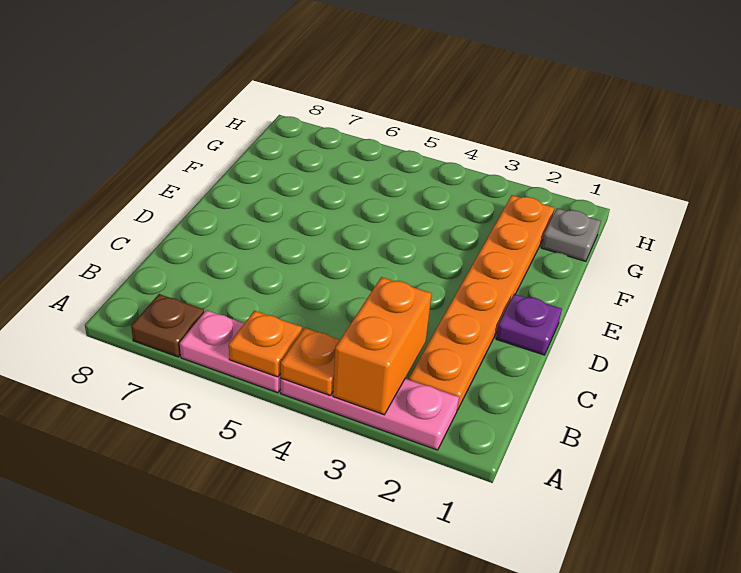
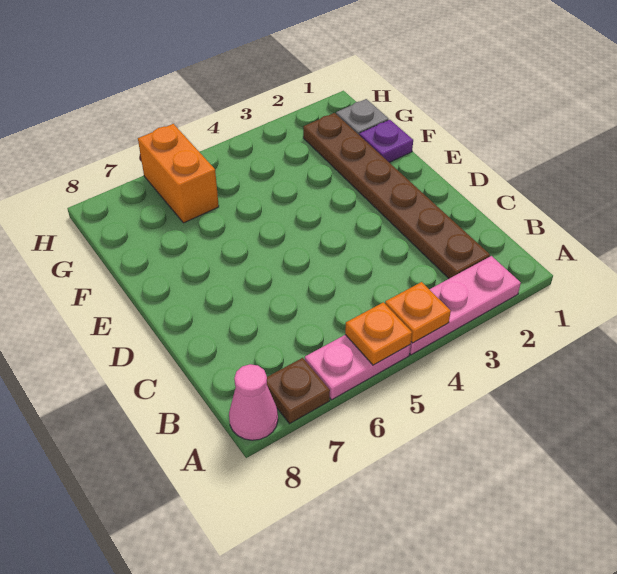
orange 1x2 brick [333,277,432,415] -> orange 1x2 brick moved to [138,124,219,223]
none -> pink 1x1 cone [229,364,278,440]
orange 1x6 plate [409,195,554,410] -> brown 1x6 plate [303,113,490,278]
purple 1x1 plate [496,294,562,355] -> purple 1x1 plate moved to [359,120,413,162]

